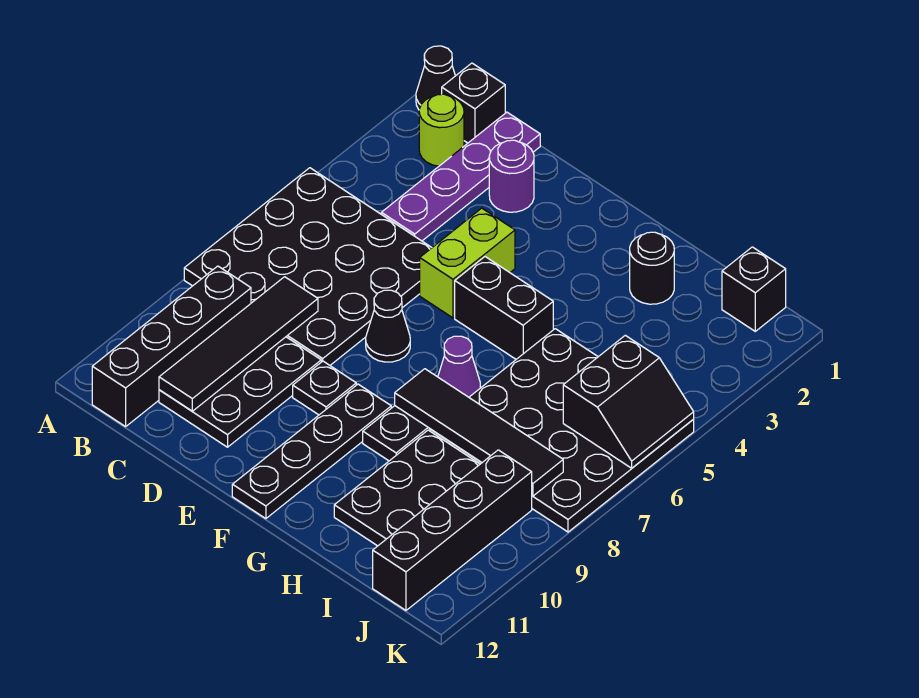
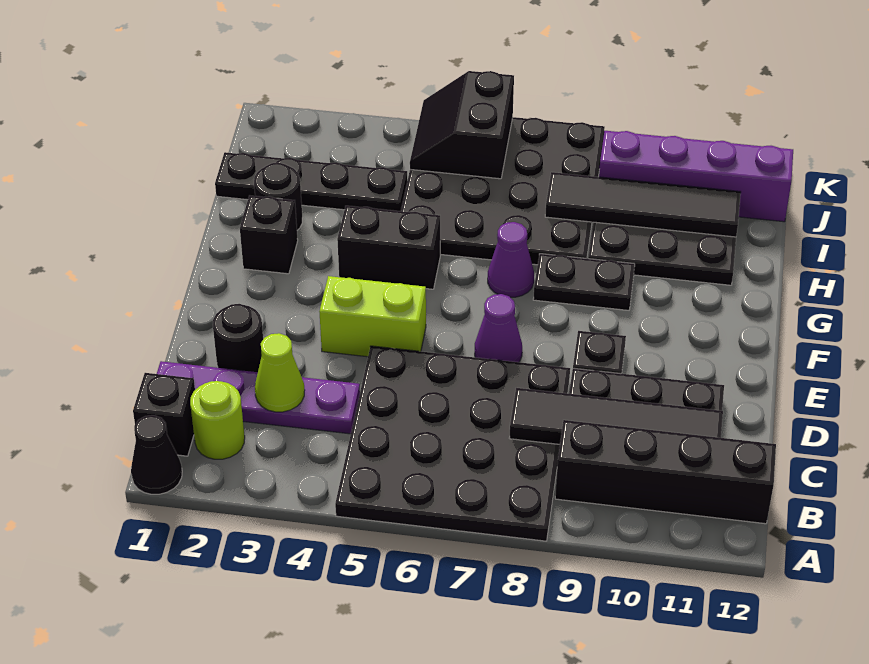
none -> lime 1x1 cone [255,333,305,412]
purple 1x1 round brick [489,140,534,212] -> black 1x1 round brick [213,304,263,372]
black 1x1 cone [366,290,410,362] -> purple 1x1 cone [475,294,522,362]
black 1x2 brick [455,257,553,359] -> black 1x2 brick turned to [337,206,440,289]
black 1x4 plate [232,384,391,519] -> black 1x4 plate moved to [215,152,407,211]
black 1x4 tile [395,369,563,496] -> black 1x4 tile turned to [545,172,741,237]
black 1x1 brick [722,247,786,331] -> black 1x1 brick moved to [240,195,298,274]
black 2x2 slope [563,335,694,468] -> black 2x2 slope turned to [410,71,514,179]
black 1x4 brick [373,450,532,610] -> purple 1x4 brick [599,131,793,222]

